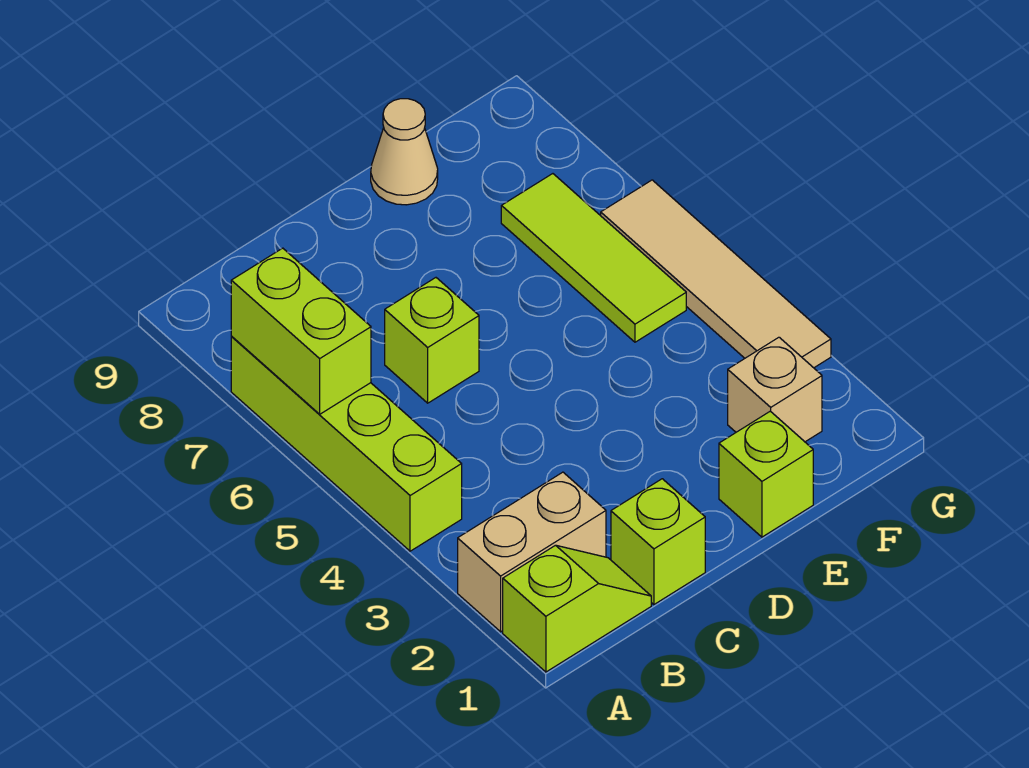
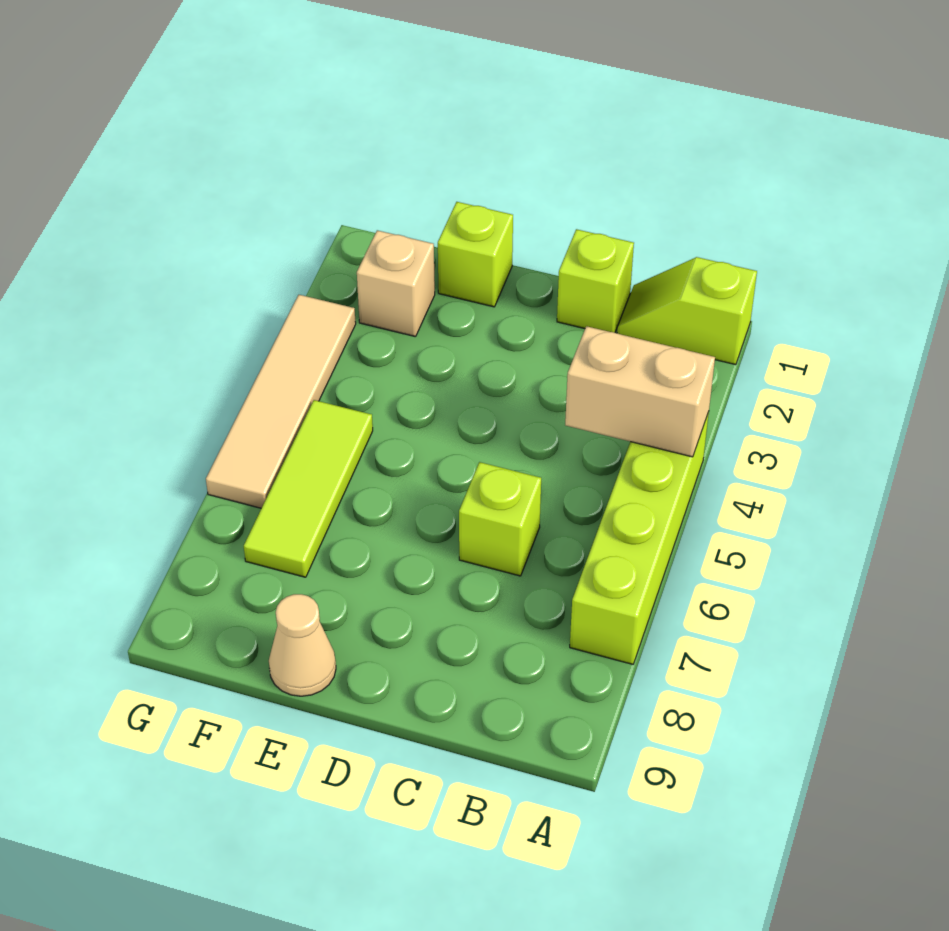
tan 1x2 brick [458,472,606,632] -> tan 1x2 brick moved to [565,326,715,457]
lime 1x2 brick [231,248,371,414] -> none

